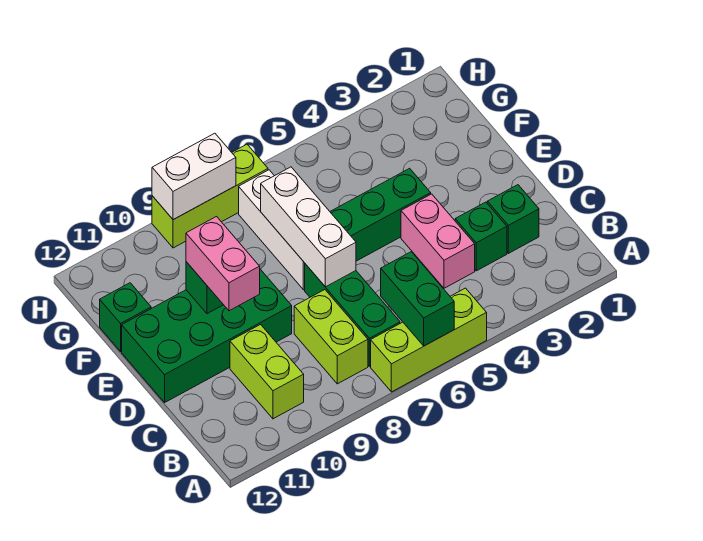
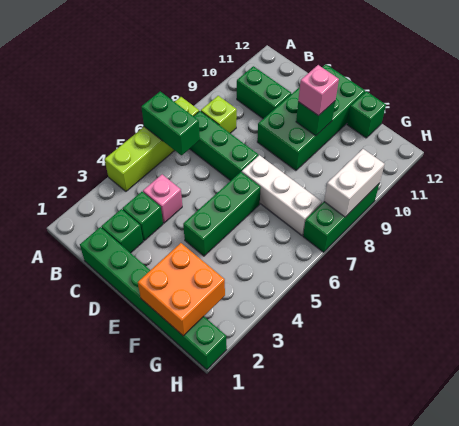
lime 1x3 brick [371,288,487,392] -> lime 1x4 brick [105,97,199,191]
lime 1x2 brick [294,290,368,384] -> lime 1x1 brick [201,96,237,133]
lime 1x2 brick [230,325,304,419] -> green 1x2 brick [237,66,291,119]
none -> green 1x6 brick [80,227,227,370]
pink 1x2 brick [401,194,475,288] -> pink 1x1 brick [143,175,182,223]
white 1x3 brick [261,167,356,287] -> none
pink 1x2 brick [186,217,260,311] -> pink 1x1 brick [298,65,339,116]
none -> orange 2x2 brick [138,243,225,336]
lime 1x3 brick [152,144,268,248] -> green 1x3 brick [303,184,379,252]

